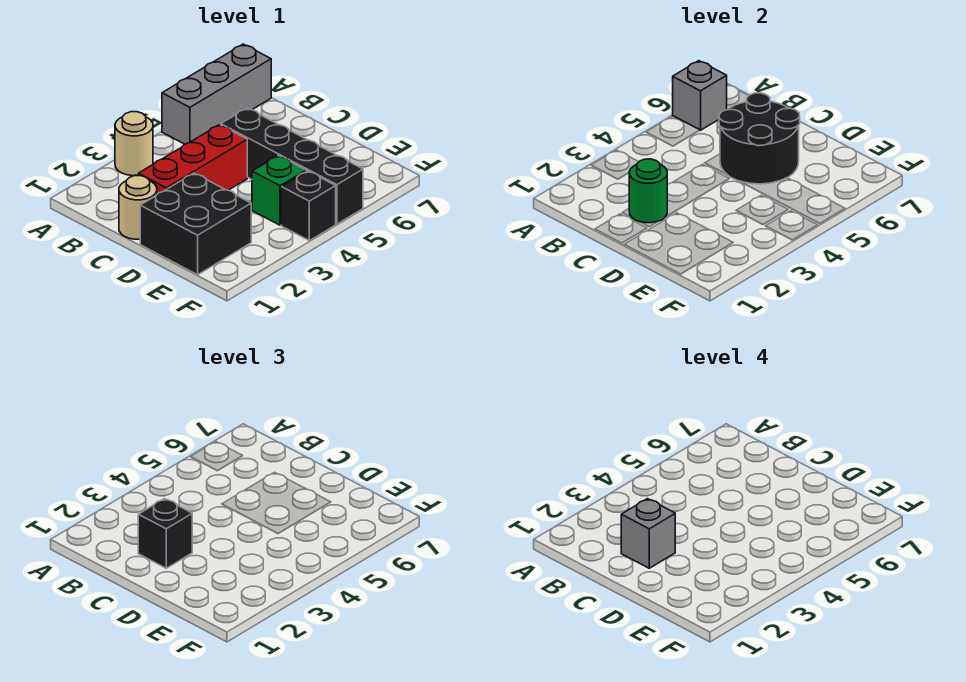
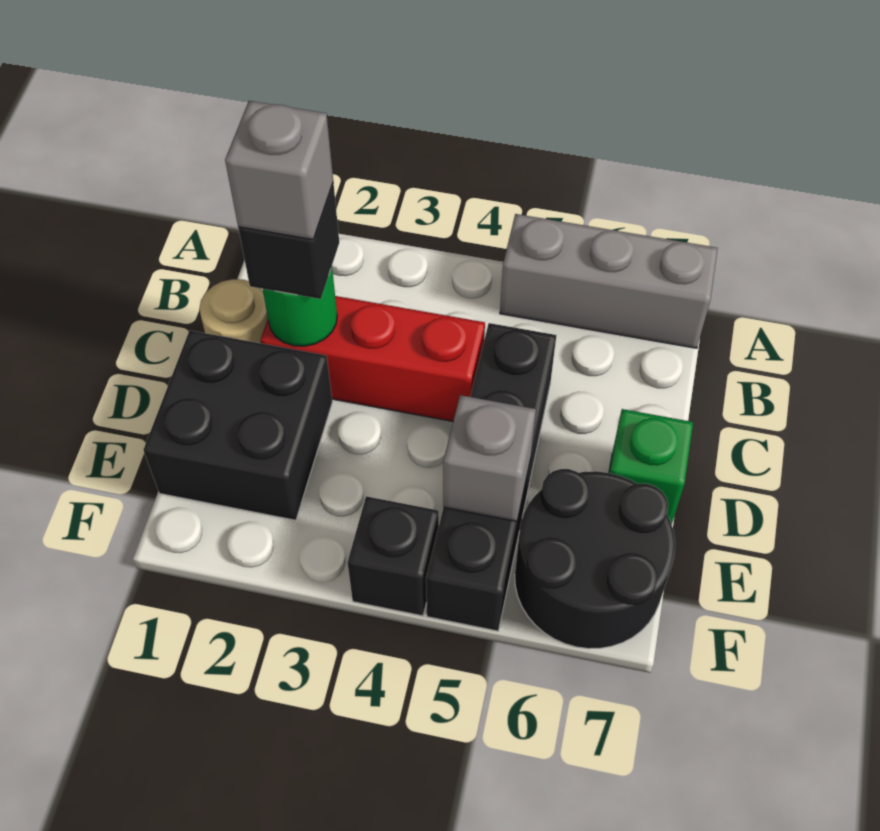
tan 1x1 round brick [115,112,153,176] -> none
grey 1x1 brick [673,61,727,130] -> grey 1x1 brick moved to [443,395,536,521]
black 2x2 round brick [719,93,800,184] -> black 2x2 round brick moved to [515,469,675,649]
green 1x1 brick [252,156,306,225] -> green 1x1 brick moved to [609,409,693,524]

